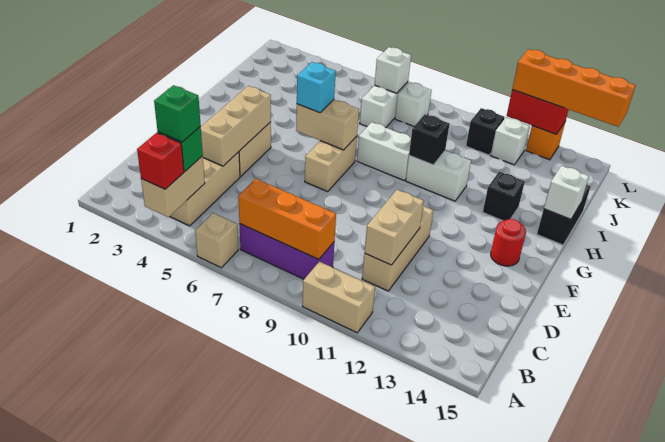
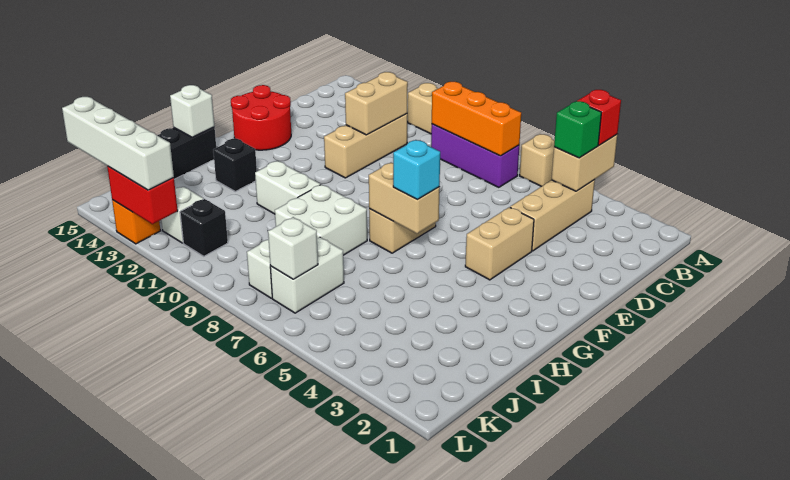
green 1x1 brick [154,85,201,142] -> none
tan 1x3 brick [201,86,271,166] -> none
red 1x1 round brick [491,219,526,266] -> red 2x2 round brick [231,85,291,150]
white 1x2 brick [357,122,411,180] -> white 2x2 brick [275,184,367,255]
black 1x1 brick [409,114,449,165] -> none
orange 1x4 brick [512,49,636,127] -> white 1x4 brick [62,97,174,190]

